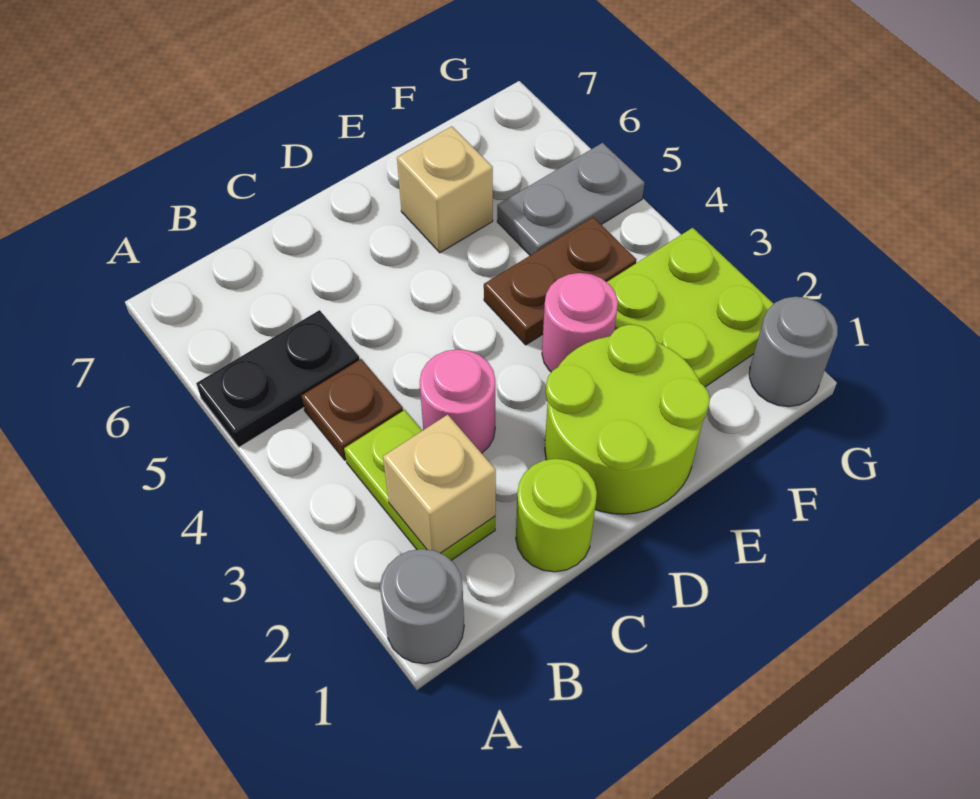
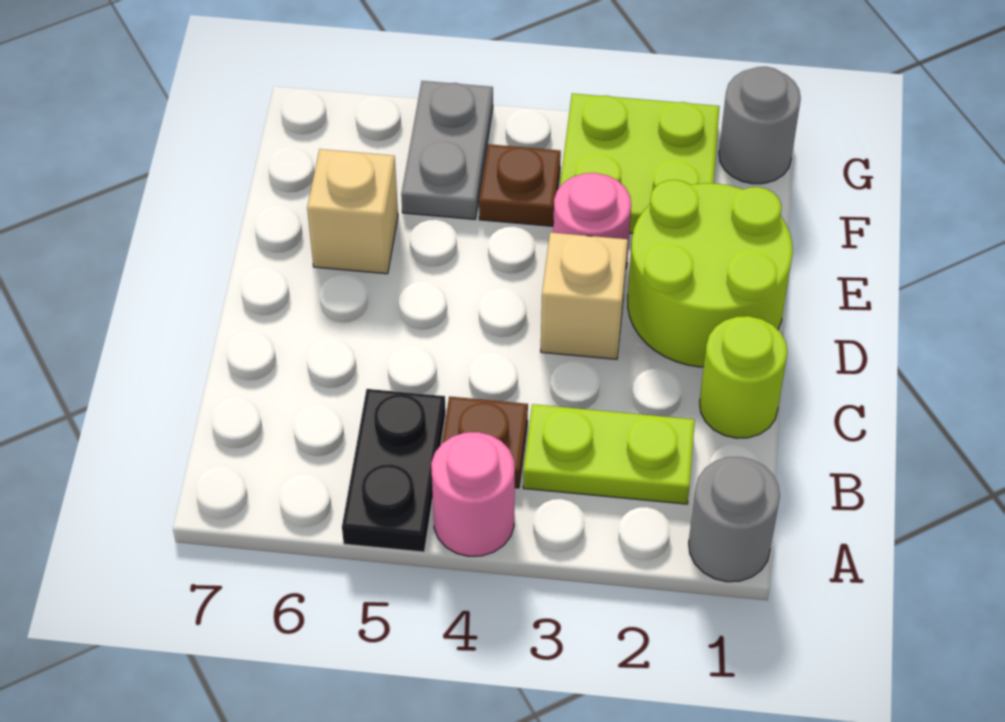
tan 1x1 brick [383,415,496,553] -> tan 1x1 brick moved to [541,232,628,359]
pink 1x1 round brick [420,349,495,453] -> pink 1x1 round brick moved to [431,432,515,556]
brown 1x2 plate [484,217,636,345] -> brown 1x1 plate [479,144,561,226]

